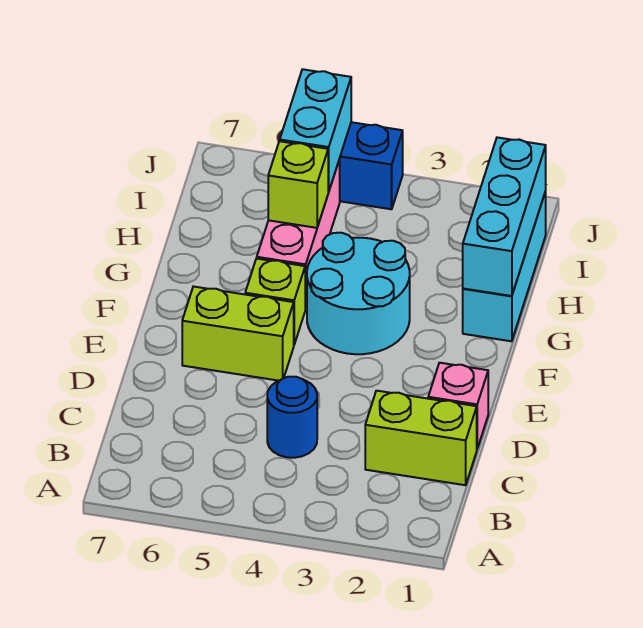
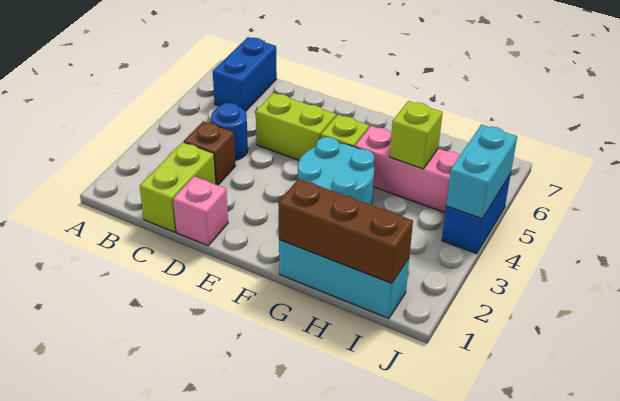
none -> blue 1x2 brick [213,37,277,112]
none -> brown 1x1 brick [184,121,235,185]
lime 1x2 brick [182,286,294,381] -> lime 1x2 brick turned to [256,93,336,160]
cyan 1x3 brick [463,137,546,296] -> brown 1x3 brick [278,179,413,284]
cyan 1x2 brick [280,69,351,192] -> cyan 1x2 brick turned to [446,125,517,219]

